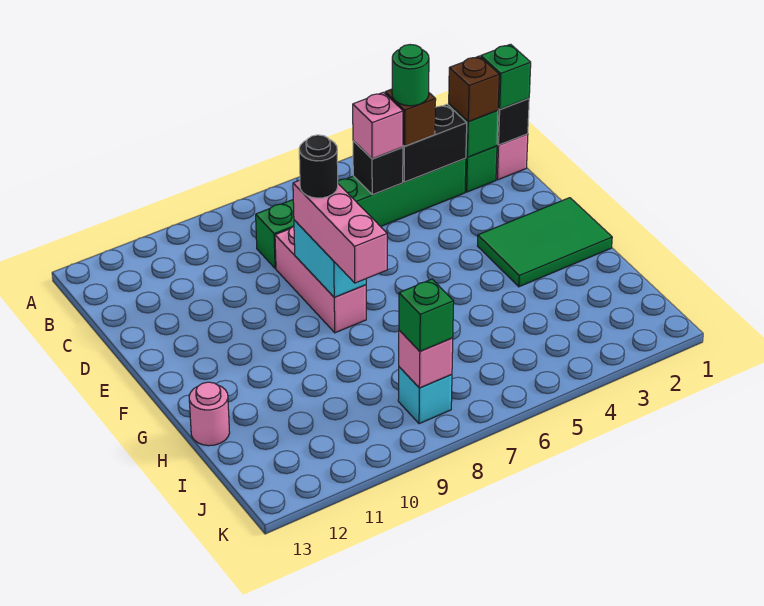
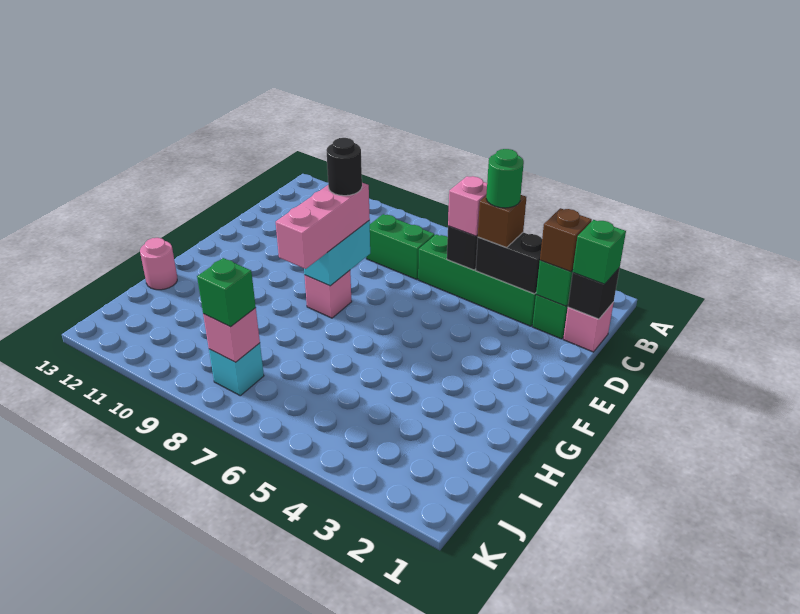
pink 1x3 brick [275,226,366,333] -> pink 1x1 brick [305,270,352,318]
green 2x3 tile [478,198,612,287] -> none

